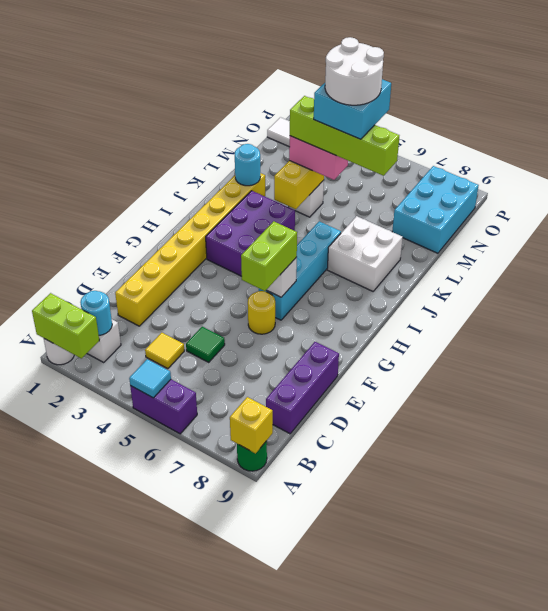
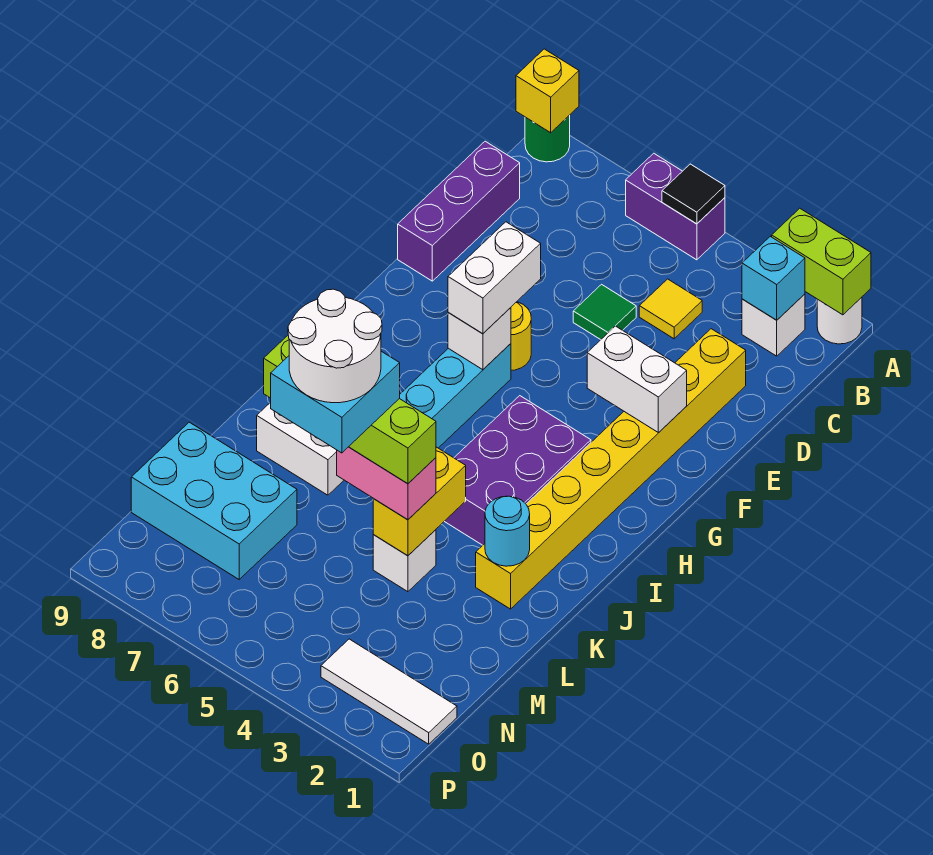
cyan 1x1 tile [129,359,171,398] -> black 1x1 tile [662,164,725,224]
cyan 1x1 round brick [80,291,112,335] -> cyan 1x1 brick [742,236,805,320]
none -> white 1x2 brick [587,326,687,433]
lime 1x2 brick [241,221,297,291] -> white 1x2 brick [448,222,541,334]
cyan 2x3 brick [392,166,479,253] -> cyan 2x3 brick turned to [131,422,297,579]

